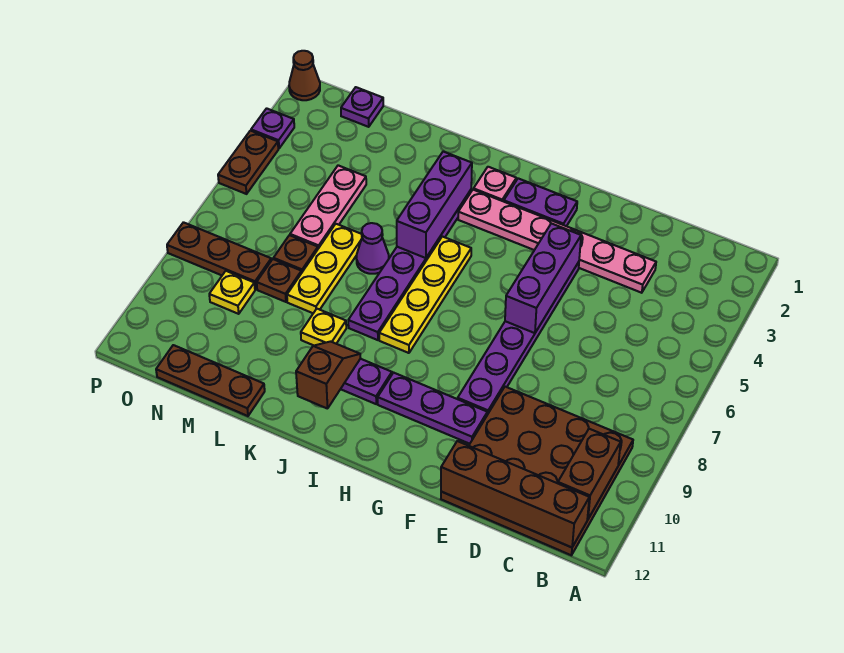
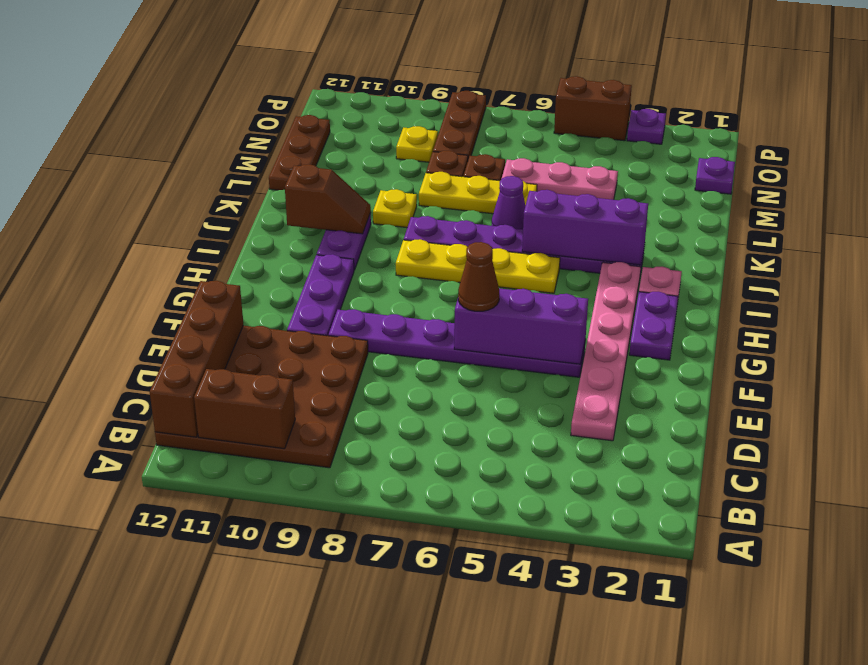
brown 1x1 cone [289,51,320,100] -> brown 1x1 cone moved to [458,242,499,311]
brown 1x2 plate [218,131,278,194] -> brown 1x2 brick [554,76,632,141]

